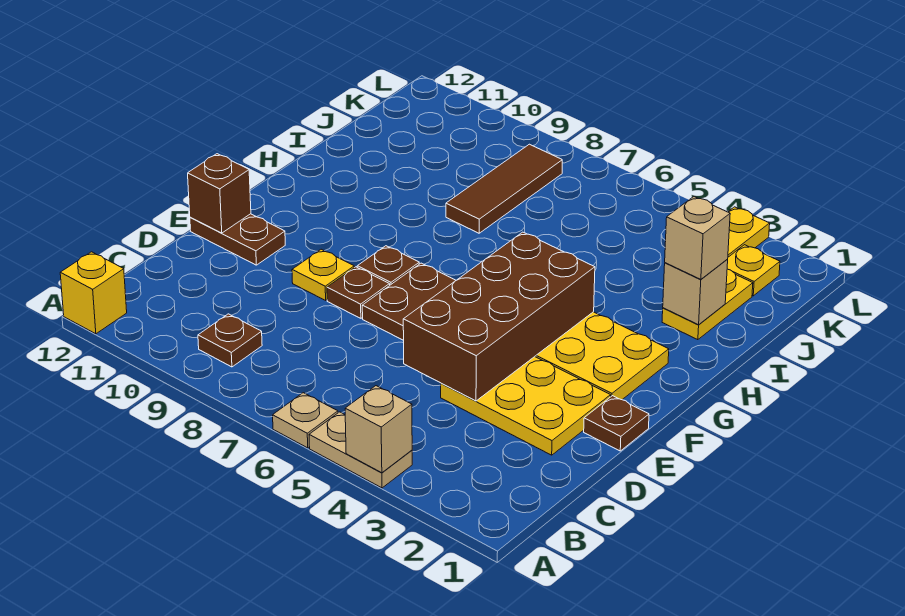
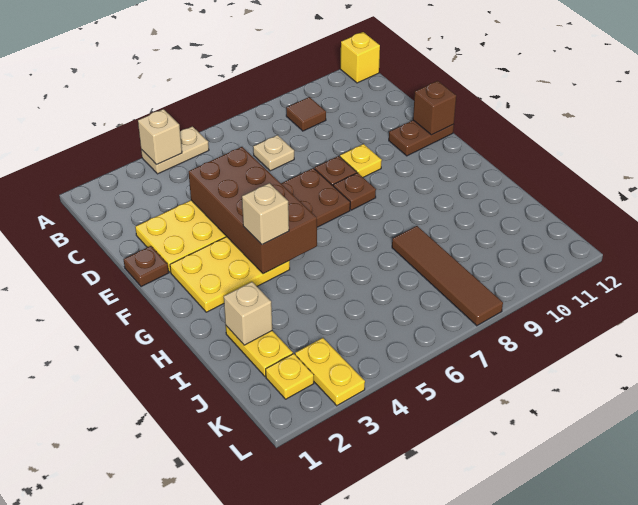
tan 1x1 plate [273,393,338,448] -> tan 1x1 plate moved to [253,135,294,171]
brown 1x1 plate [198,314,262,367] -> brown 1x1 tile [286,97,326,131]
tan 1x1 brick [665,197,730,279] -> tan 1x1 brick moved to [242,183,289,245]
brown 1x3 tile [446,144,562,233] -> brown 1x4 tile [392,226,503,326]

